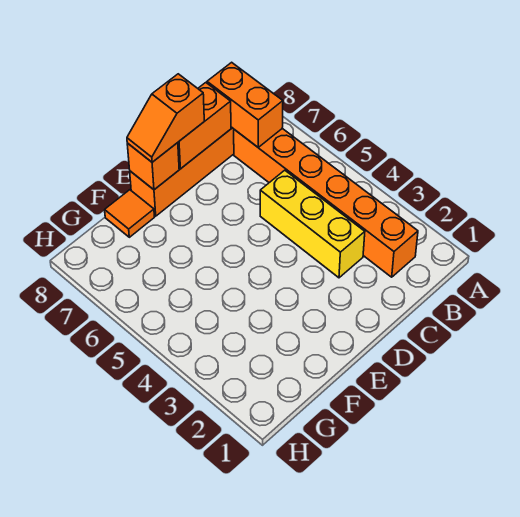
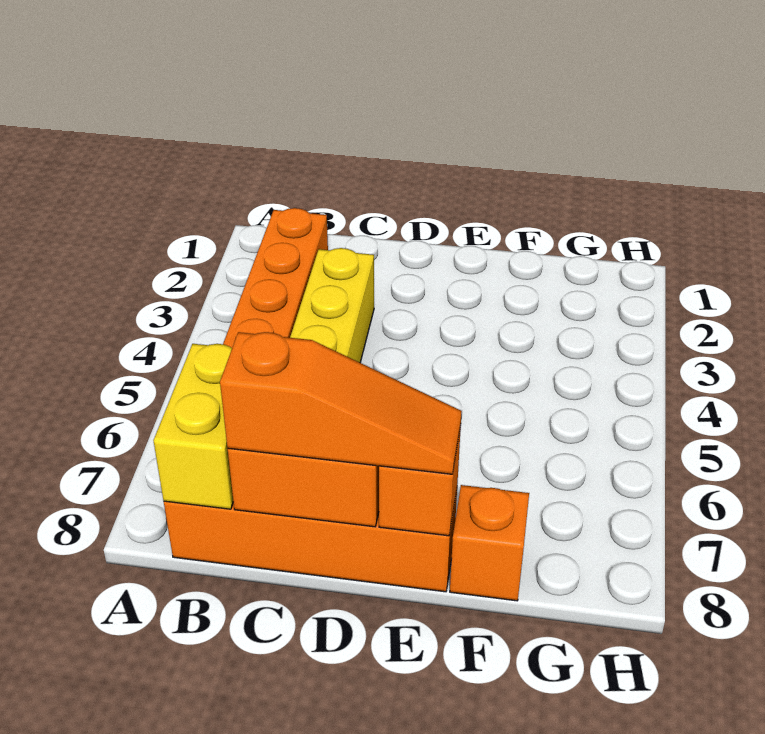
orange 1x2 brick [207,62,283,148] -> yellow 1x2 brick [153,344,233,509]
orange 1x2 slope [127,74,204,162] -> orange 1x3 slope [220,332,462,474]
orange 1x1 tile [105,190,154,237] -> orange 1x1 brick [450,485,529,601]

